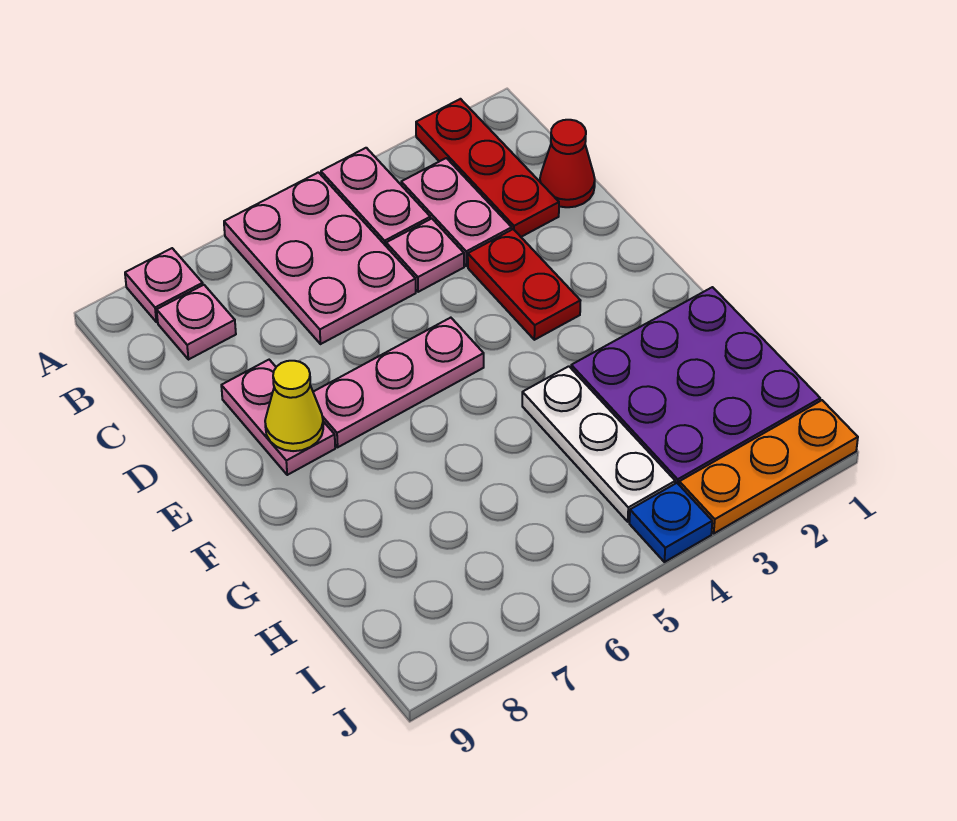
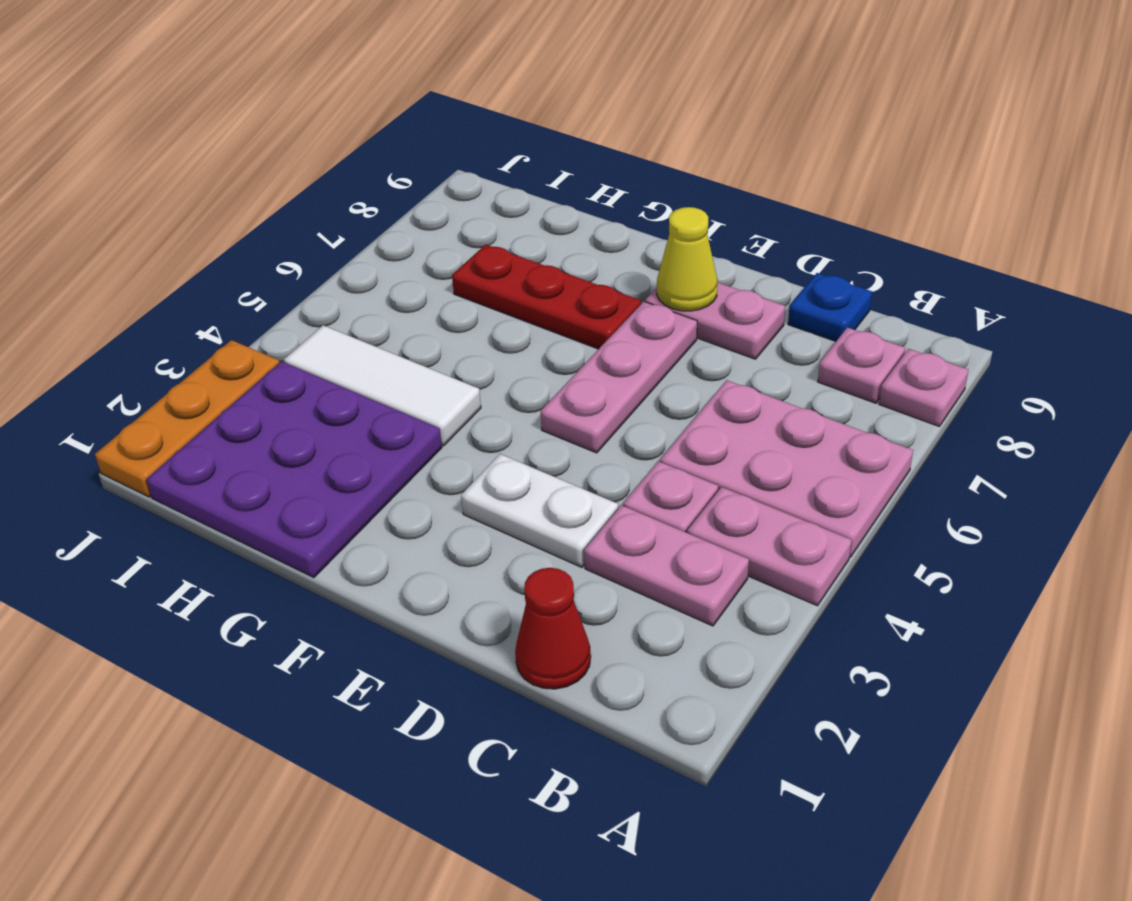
red 1x3 plate [416,99,559,237] -> red 1x3 plate moved to [452,244,641,349]
red 1x2 plate [468,229,580,340] -> white 1x2 plate [461,454,618,567]
white 1x3 plate [522,366,675,522] -> white 1x3 tile [284,325,481,446]
blue 1x1 plate [629,483,712,562] -> blue 1x1 plate moved to [788,273,872,341]

